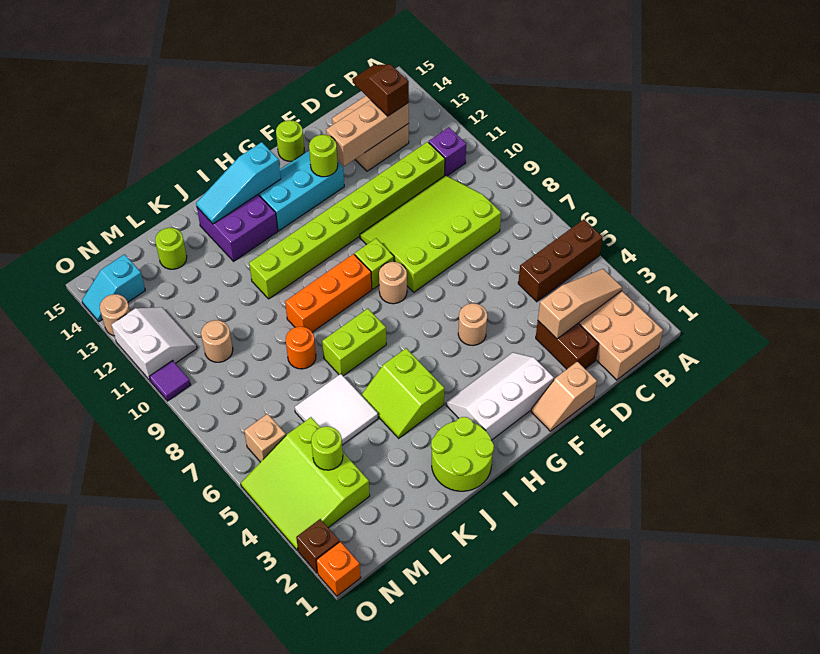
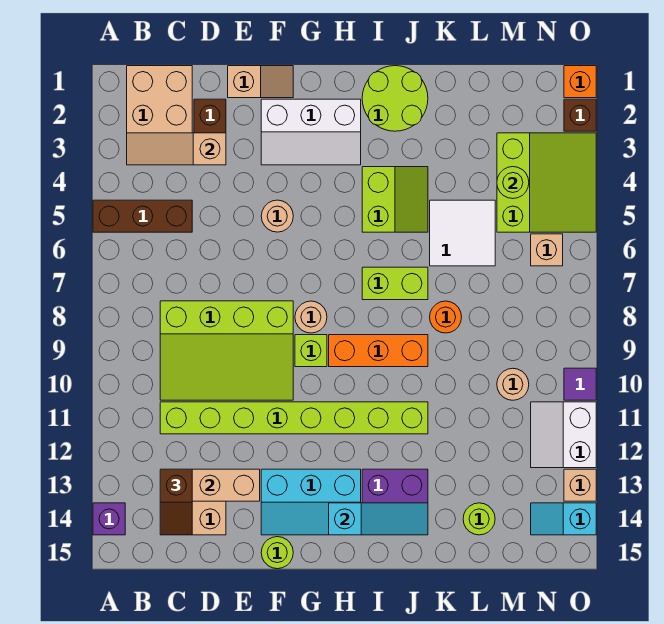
purple 1x1 brick [429,127,466,176] -> purple 1x1 brick moved to [93,503,125,535]
lime 1x1 round brick [309,135,338,177] -> none
cyan 1x2 slope [82,254,145,321] -> cyan 1x2 slope turned to [531,503,596,535]
tan 1x1 round brick [100,294,130,336] -> tan 1x1 brick [564,469,596,501]

